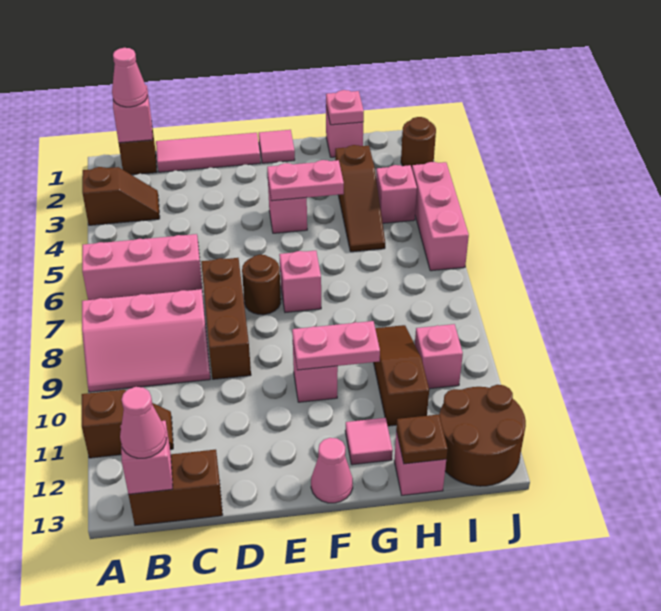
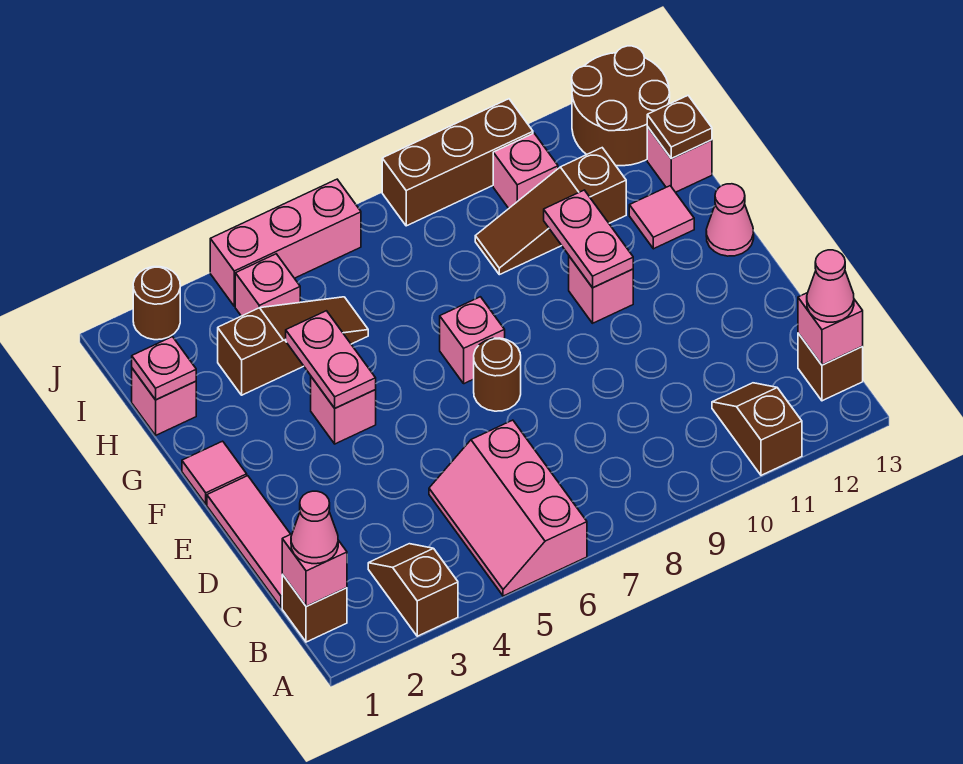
pink 2x3 slope [82,289,210,392] -> none
brown 1x2 brick [129,450,223,526] -> brown 1x1 brick [798,333,863,401]
brown 1x3 brick [201,258,251,379] -> brown 1x3 brick moved to [382,99,533,226]

